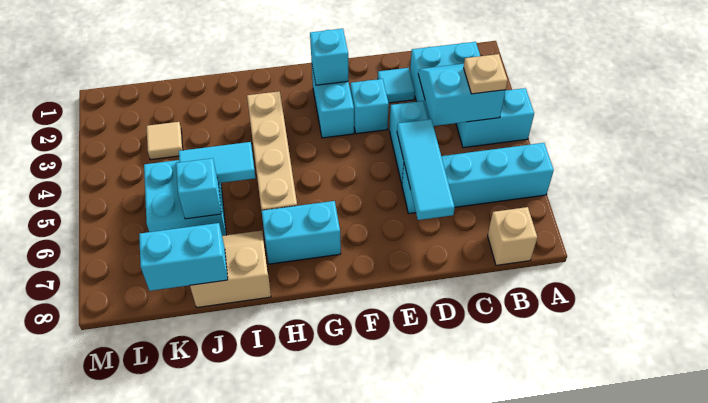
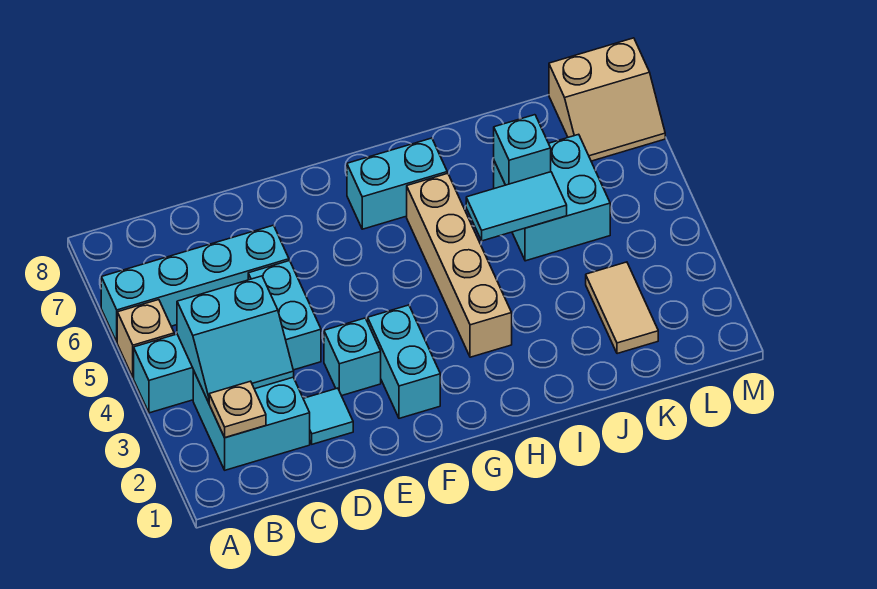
tan 1x1 plate [464,54,507,94] -> tan 1x1 plate moved to [209,381,266,438]
tan 1x1 brick [488,207,537,265] -> tan 1x1 brick moved to [117,300,174,378]
cyan 1x3 tile [397,119,455,220] -> none
cyan 1x1 brick [310,29,348,85] -> none
tan 2x2 slope [190,230,271,307] -> tan 2x2 slope moved to [549,38,665,161]
cyan 1x2 brick [139,223,228,291] -> none
tan 1x1 tile [147,122,183,160] -> tan 1x2 tile [586,262,658,354]

